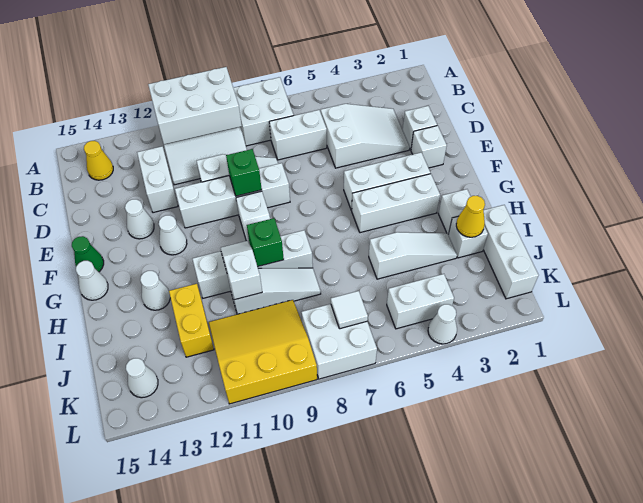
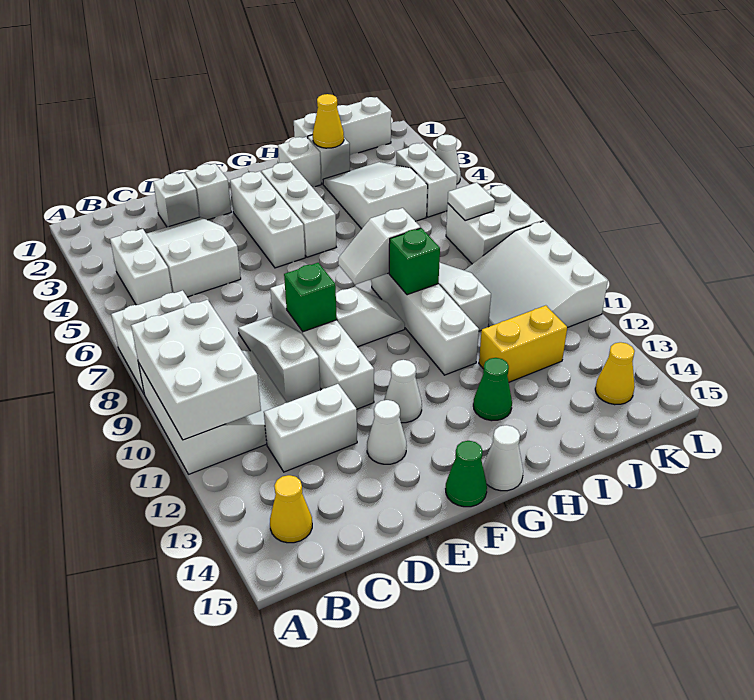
white 1x2 brick [269,110,327,160] -> white 1x2 brick moved to [110,229,172,305]
white 1x2 slope [221,241,262,300] -> white 1x2 slope moved to [338,208,421,285]
white 1x1 cone [140,271,170,310] -> green 1x1 cone [473,358,512,421]
white 1x3 slope [369,232,457,279] -> white 2x3 slope [323,162,428,229]
yellow 3x3 slope [209,300,317,404] -> white 3x3 slope [464,221,608,328]
white 1x1 cone [126,358,158,398] -> yellow 1x1 cone [595,342,635,405]

